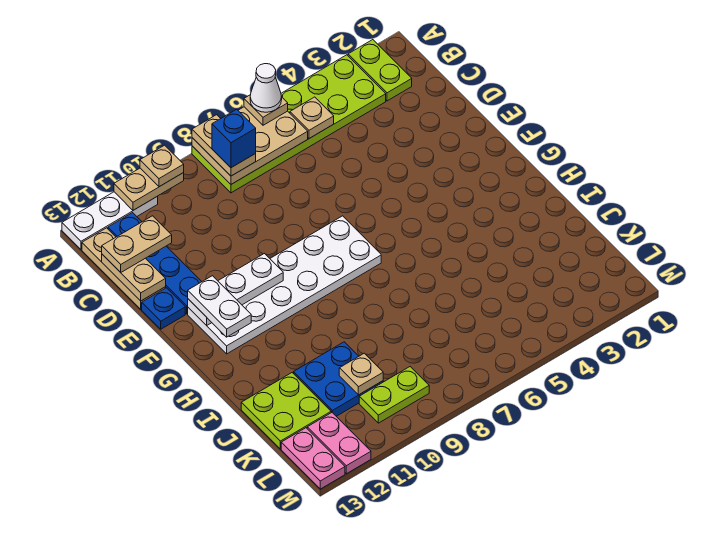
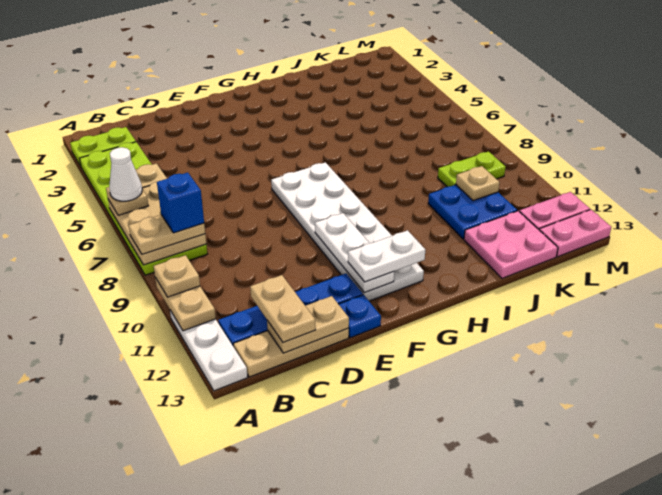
lime 2x2 plate [241,373,331,449] -> pink 2x2 plate [464,211,558,278]
lime 1x2 plate [359,367,429,423] -> lime 1x2 plate turned to [438,152,506,187]

